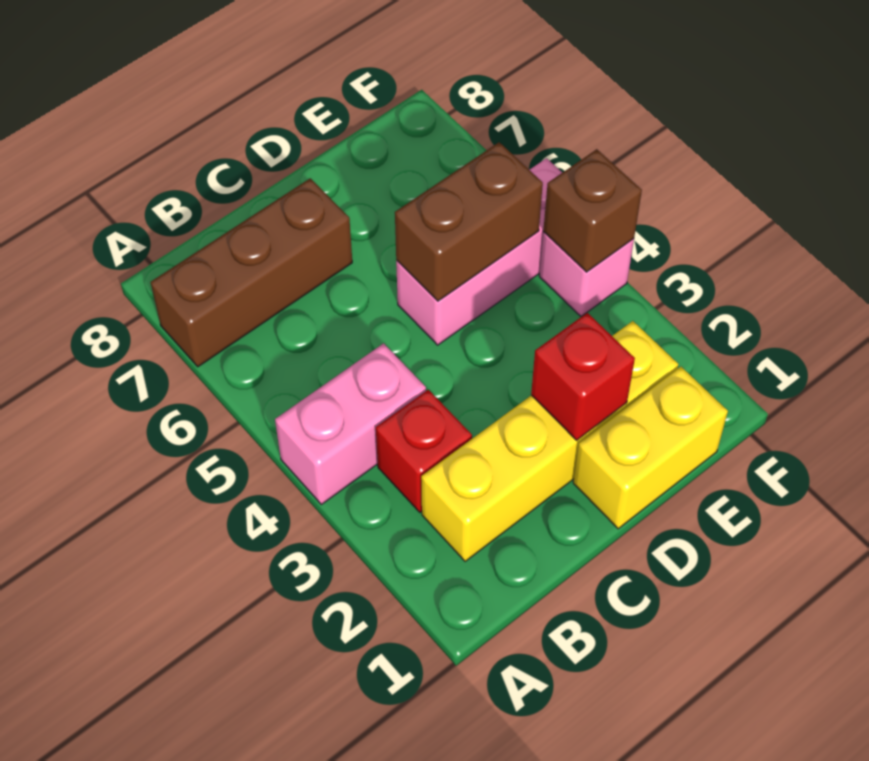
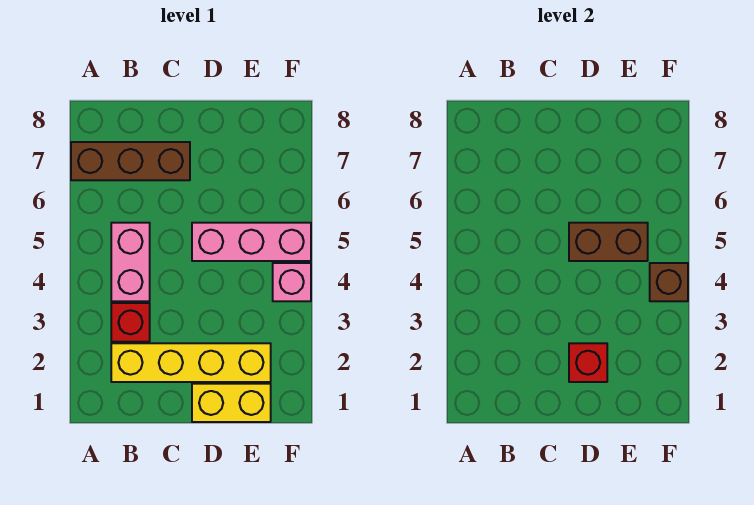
pink 1x2 brick [275,343,426,504] -> pink 1x2 brick turned to [111,223,150,301]

